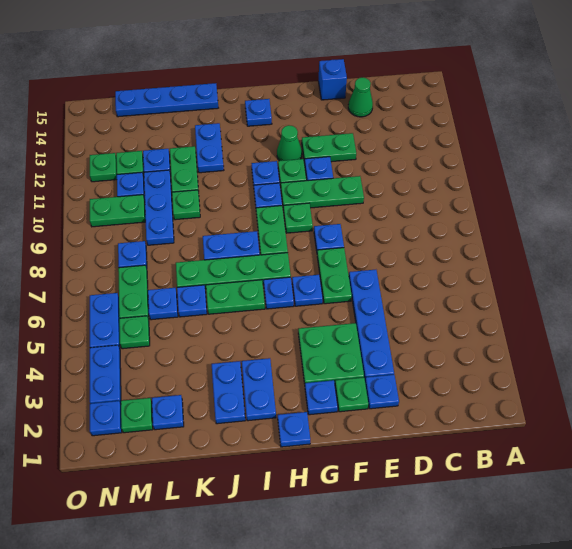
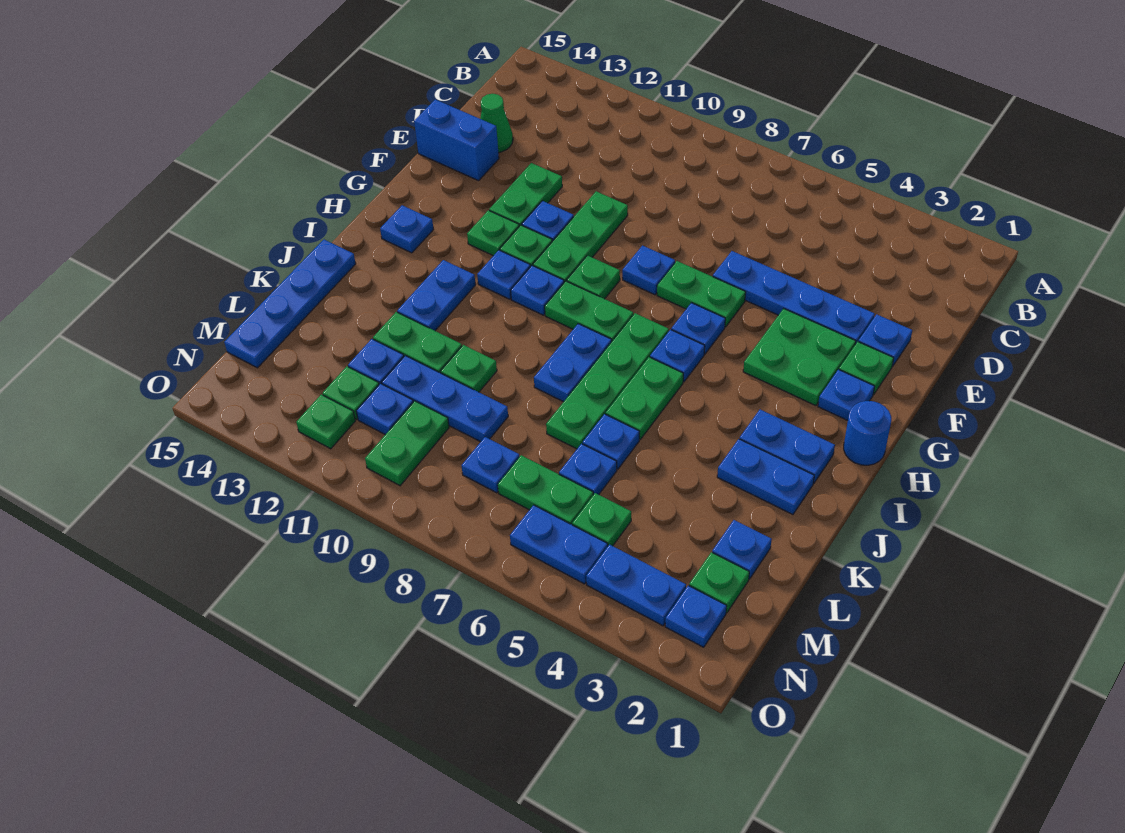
blue 1x1 brick [318,59,347,100] -> blue 1x2 brick [414,100,499,181]
green 1x1 cone [277,125,302,161] -> green 1x1 plate [467,210,519,256]
blue 1x1 plate [278,412,310,447] -> blue 1x1 round brick [844,401,891,465]
blue 1x2 plate [195,123,224,173] -> blue 1x2 plate turned to [397,260,476,331]

